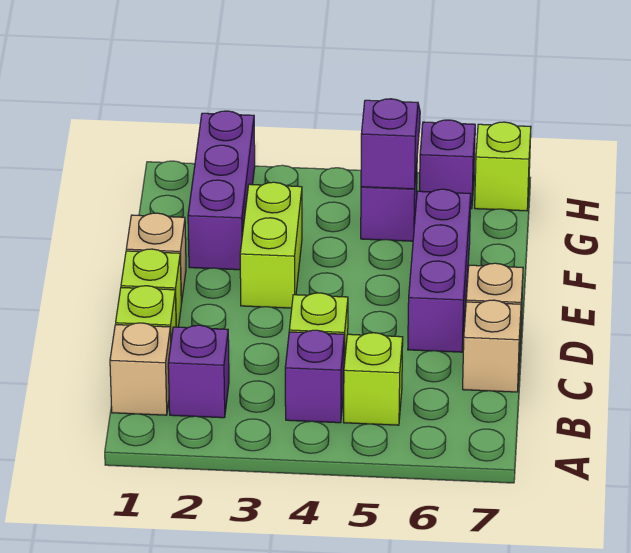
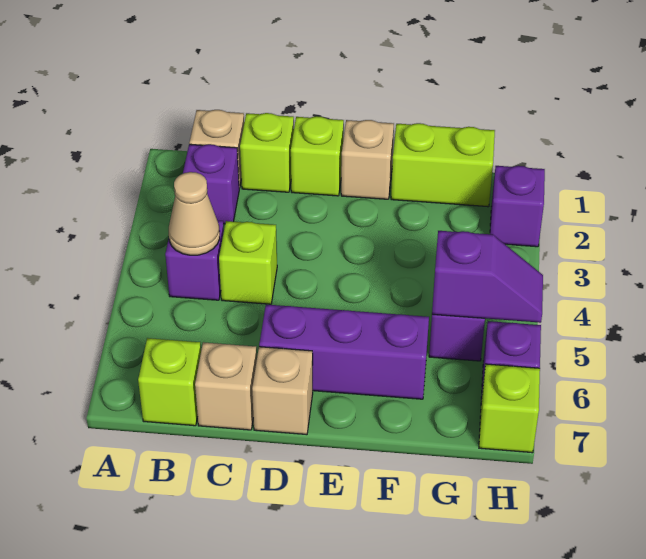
none -> tan 1x1 cone [169,172,220,255]
lime 1x1 brick [344,333,403,425] -> lime 1x1 brick moved to [138,338,201,426]
lime 1x2 brick [240,182,302,308] -> lime 1x2 brick moved to [391,123,495,207]
purple 1x3 brick [188,111,255,270] -> purple 1x1 brick [490,166,545,247]

